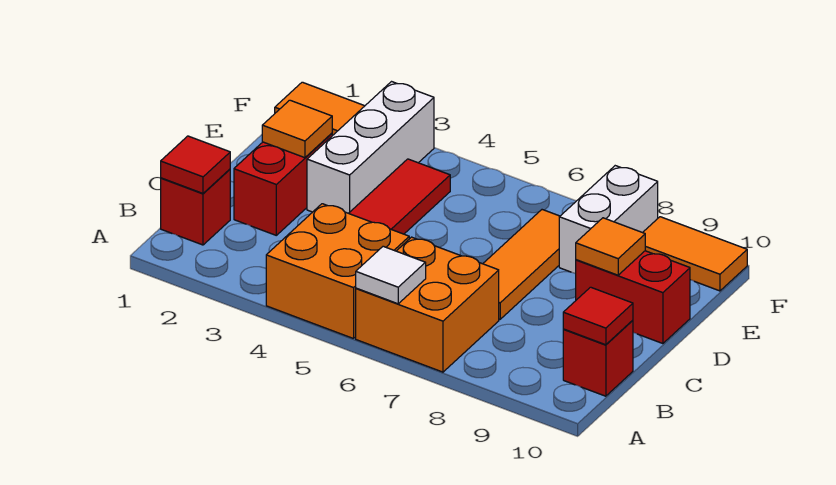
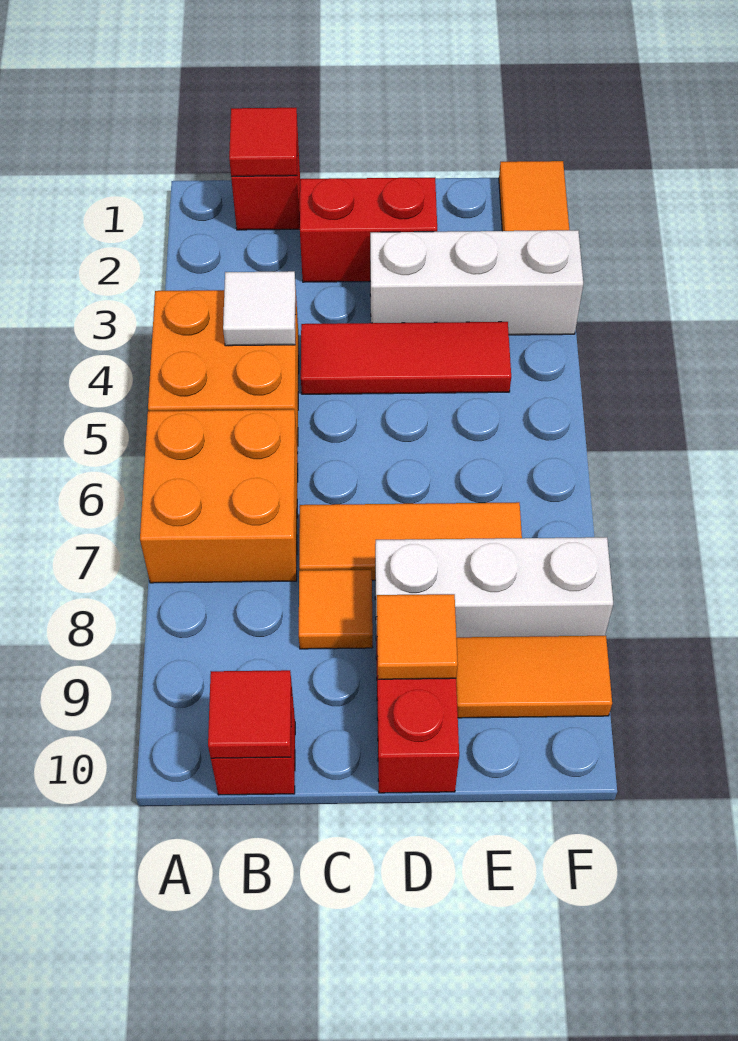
white 1x1 tile [356,246,426,304] -> white 1x1 tile moved to [223,271,296,346]
orange 1x1 tile [262,100,332,158] -> orange 1x1 tile moved to [299,570,373,649]
white 1x2 brick [559,166,658,274] -> white 1x3 brick [375,537,613,637]
orange 1x2 tile [643,217,747,291] -> orange 1x2 tile turned to [456,636,612,718]

